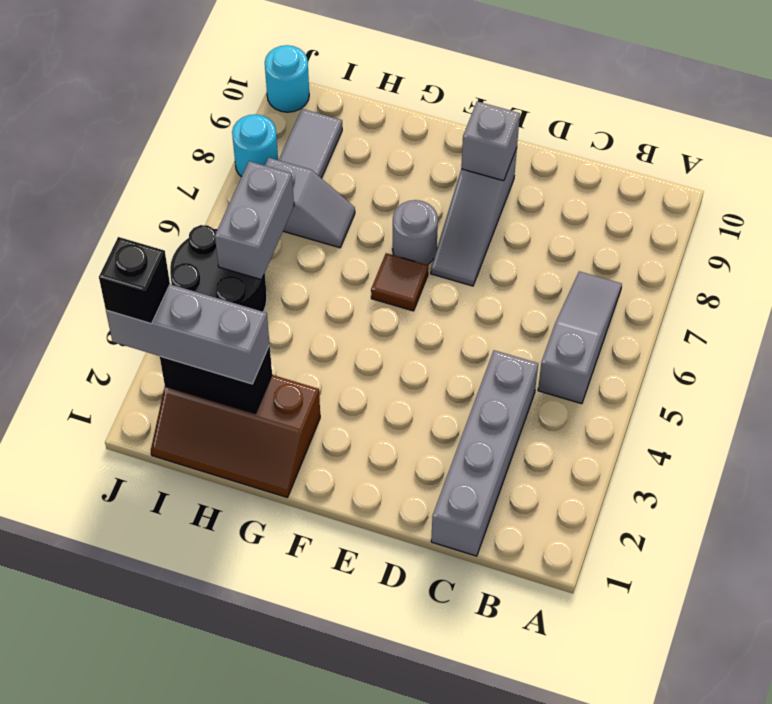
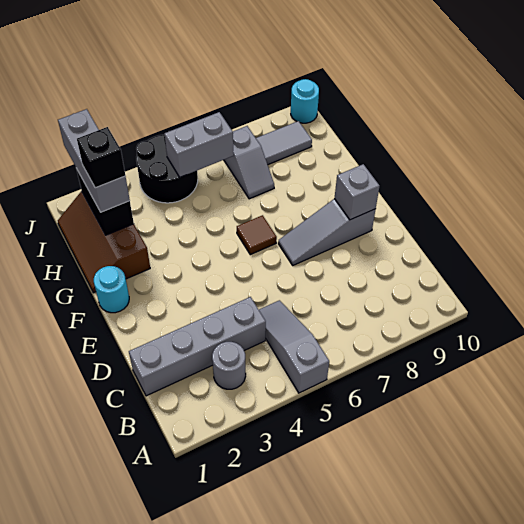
grey 1x3 slope [538,271,622,404] -> grey 1x3 slope turned to [259,300,329,393]
grey 1x1 round brick [393,200,438,265] -> grey 1x1 round brick moved to [212,342,246,389]
black 1x1 brick [99,237,170,324] -> black 1x1 brick moved to [77,127,125,188]
cyan 1x1 round brick [232,114,278,177] -> cyan 1x1 round brick moved to [94,266,129,313]

